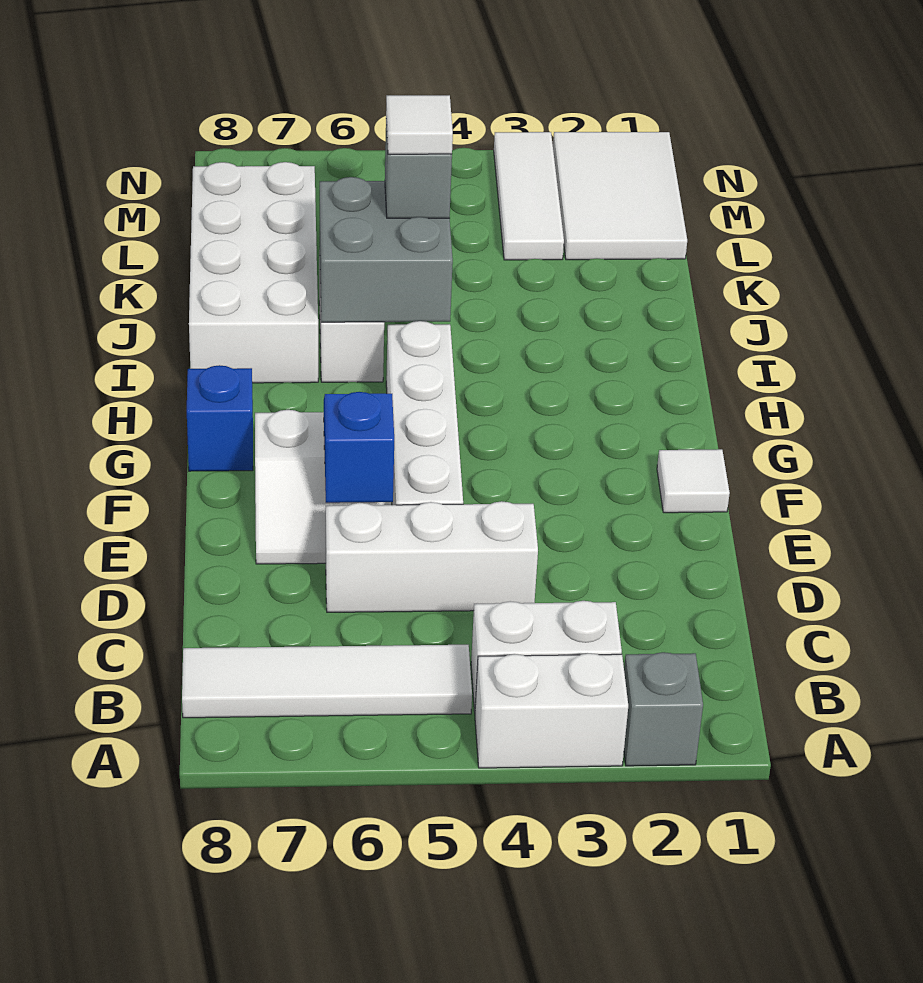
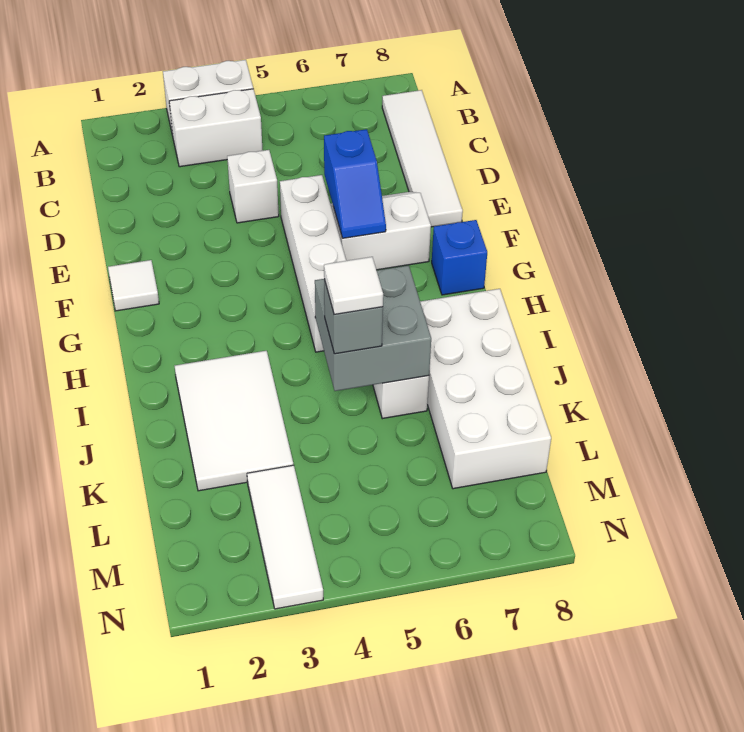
grey 1x1 brick [624,652,703,766] -> none
white 1x4 tile [182,645,472,718] -> white 1x4 tile turned to [382,90,463,227]
white 1x3 brick [326,501,538,612] -> white 1x1 brick [227,150,279,223]
white 2x3 tile [553,132,687,260] -> white 2x3 tile moved to [175,351,294,491]

